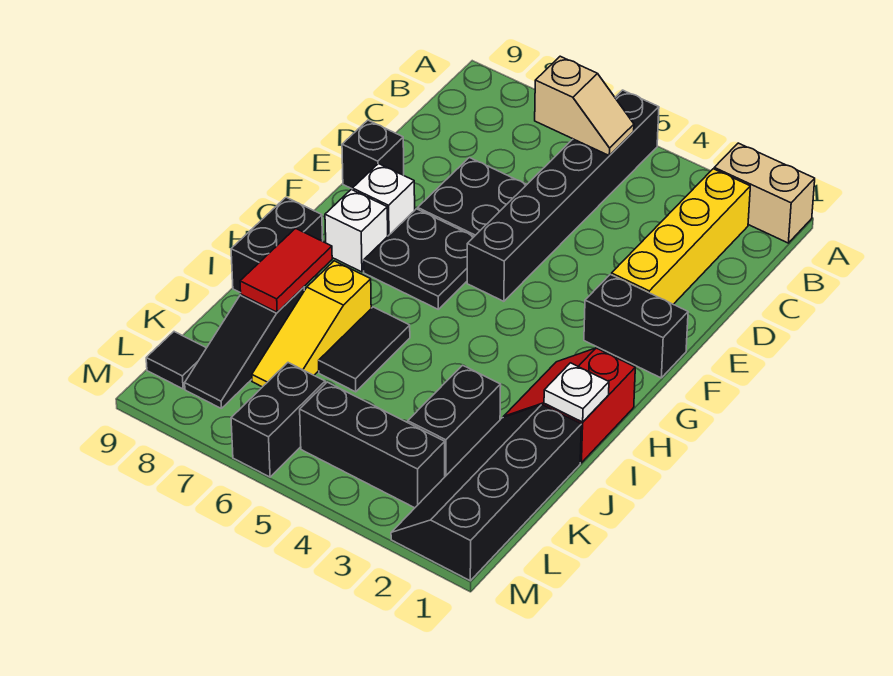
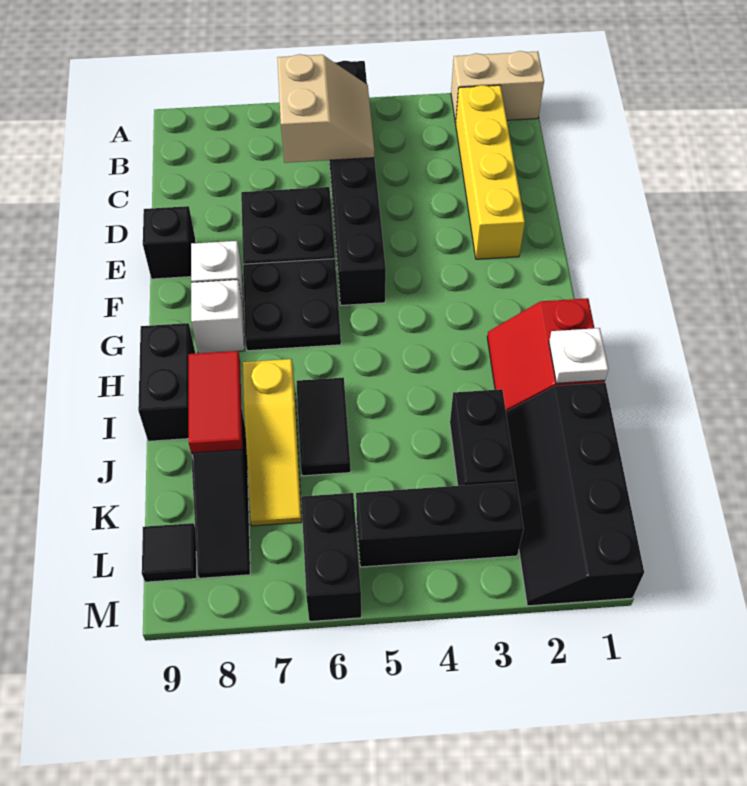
tan 1x2 slope [535,56,634,156] -> tan 2x2 slope [277,54,374,163]
black 1x2 brick [584,274,688,378] -> none

